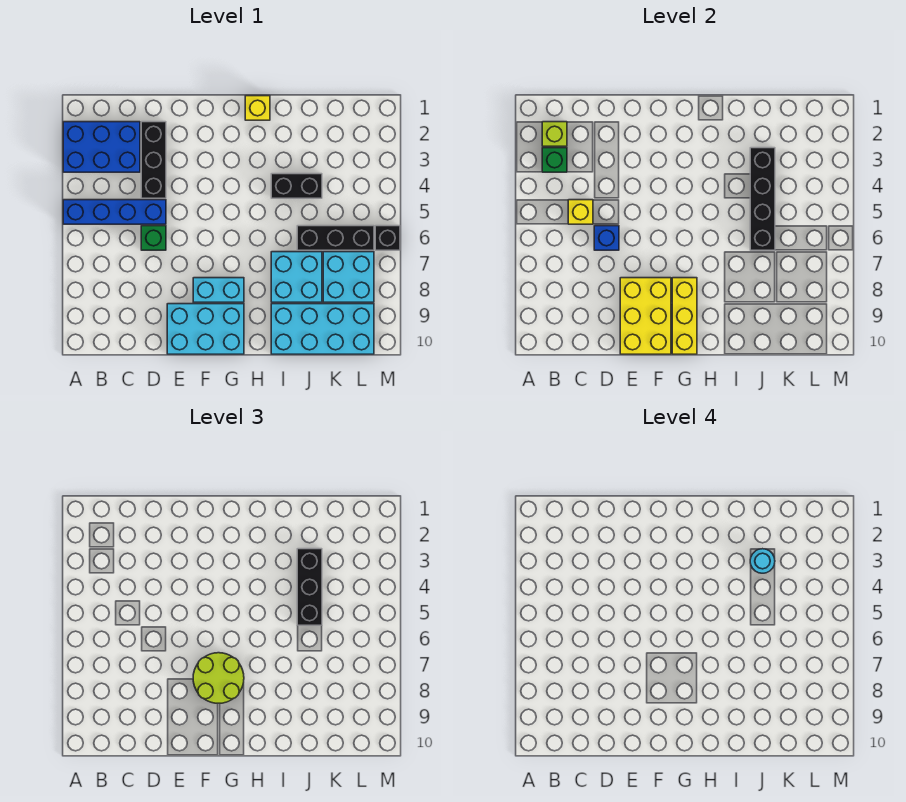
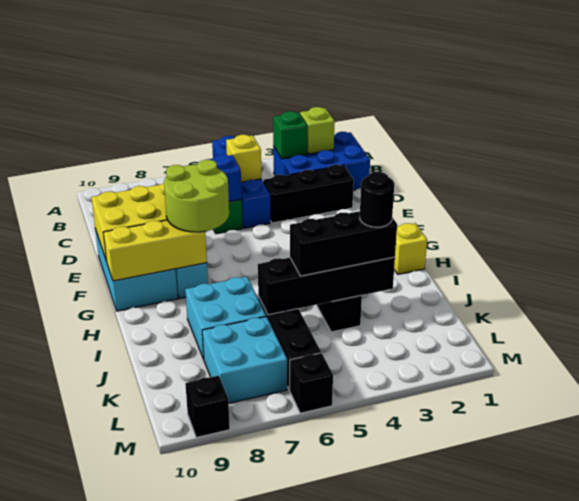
blue 2x3 brick [63,122,140,172] -> blue 2x3 brick turned to [273,132,370,191]
cyan 2x4 brick [271,304,374,354] -> none
cyan 1x1 round brick [750,549,775,573] -> black 1x1 round brick [360,172,394,227]
none -> black 1x1 brick [185,376,230,437]

